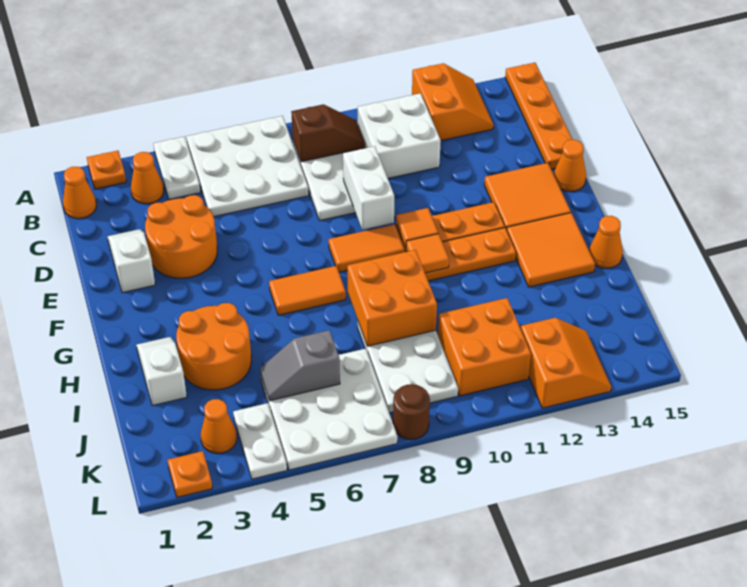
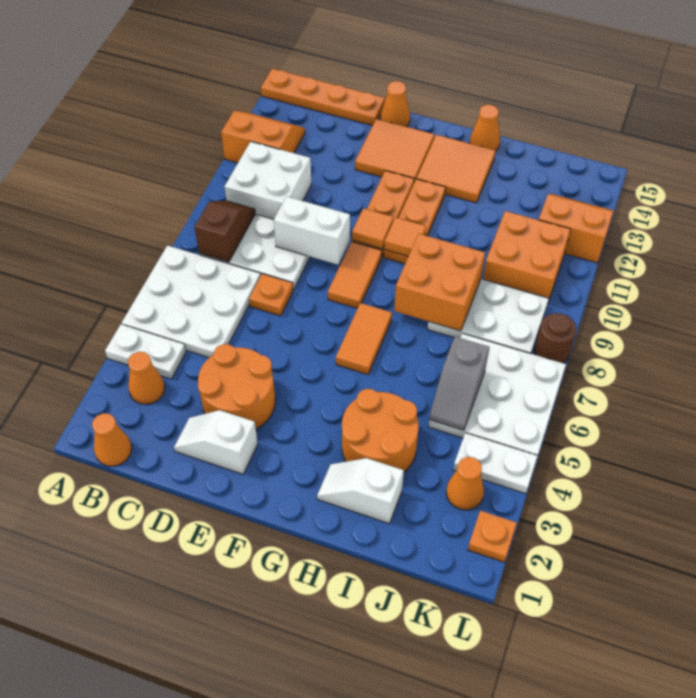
orange 1x1 plate [87,151,126,189] -> orange 1x1 plate moved to [249,274,293,316]

